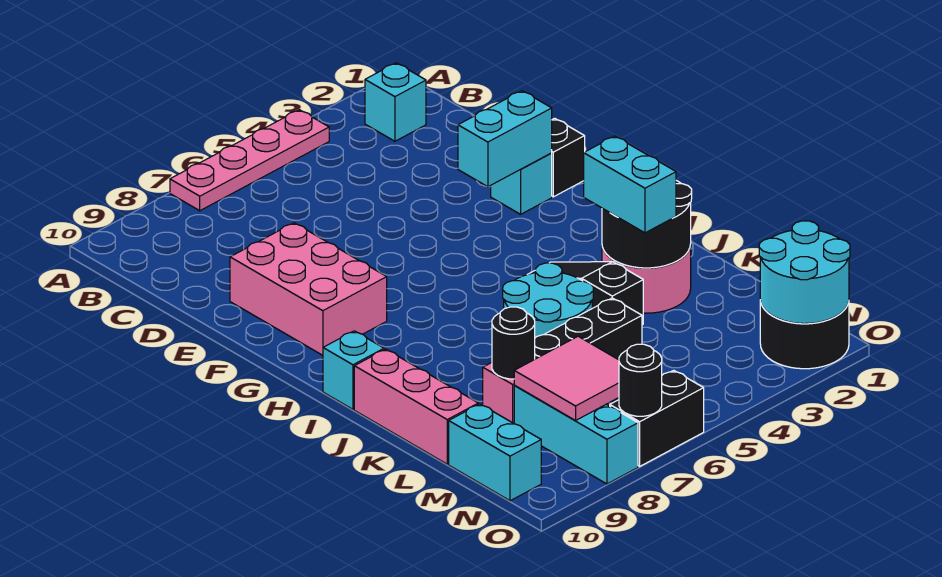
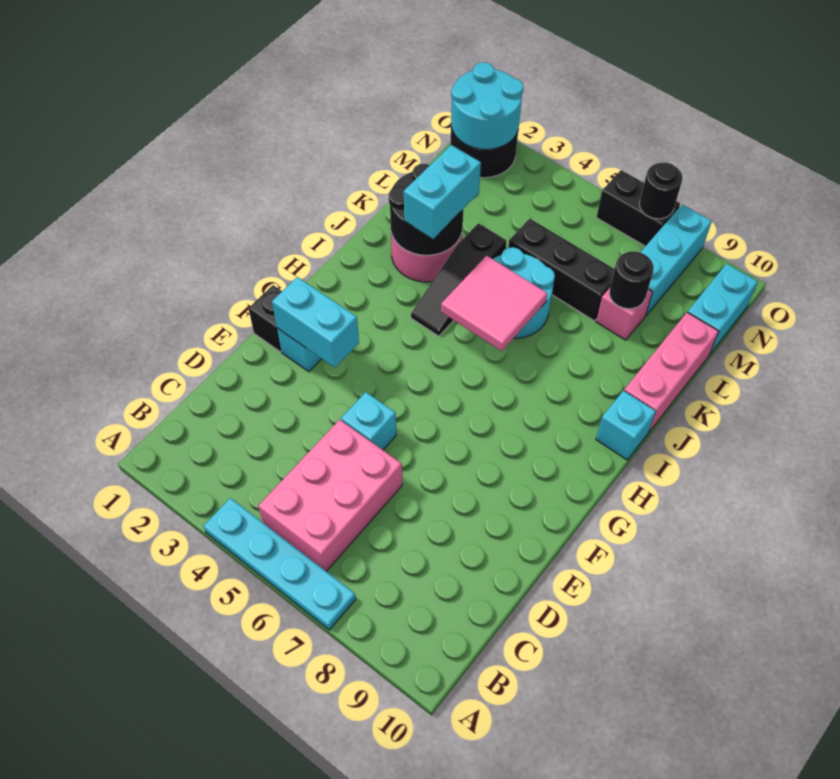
pink 1x4 plate [170,110,329,211] -> cyan 1x4 plate [203,498,356,630]
cyan 1x1 brick [365,63,426,141] -> cyan 1x1 brick moved to [341,392,396,450]
pink 2x3 brick [230,223,387,355] -> pink 2x3 brick moved to [258,420,402,571]
pink 2x2 tile [514,336,619,420] -> pink 2x2 tile moved to [441,256,547,351]

